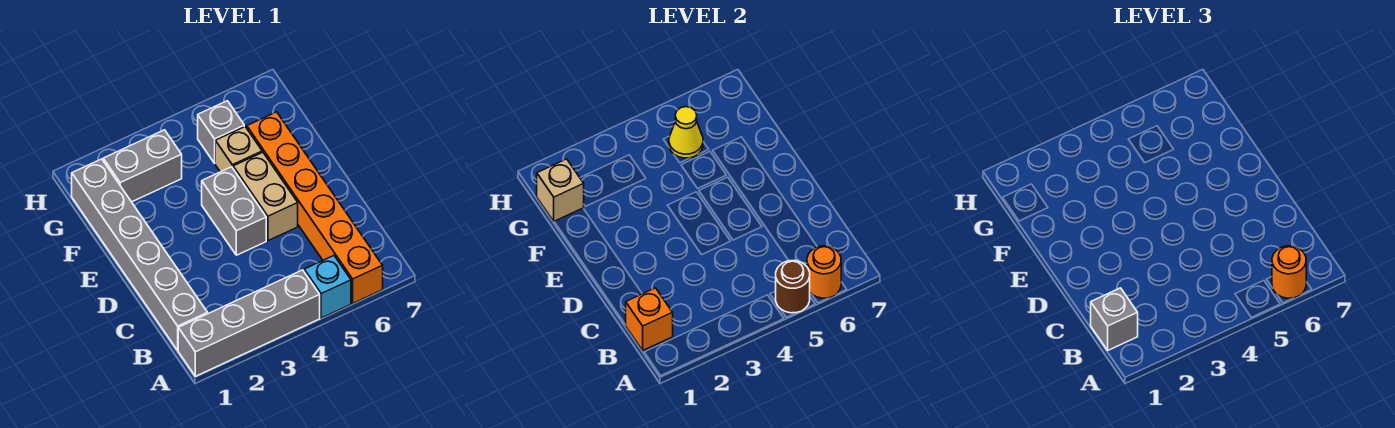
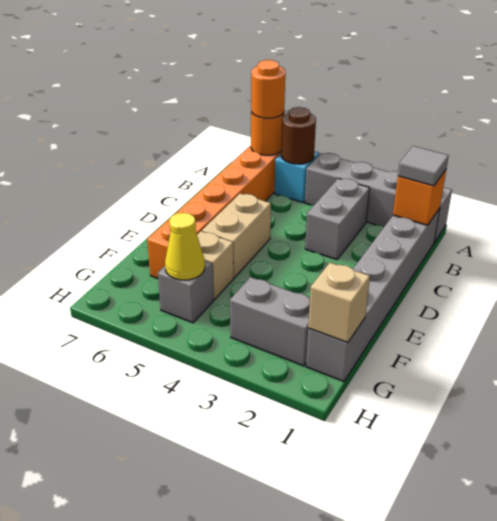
grey 1x1 brick [1091,288,1138,350] -> grey 1x1 tile [398,146,449,186]
grey 1x2 brick [202,167,266,255] -> grey 1x2 brick moved to [305,178,370,260]

